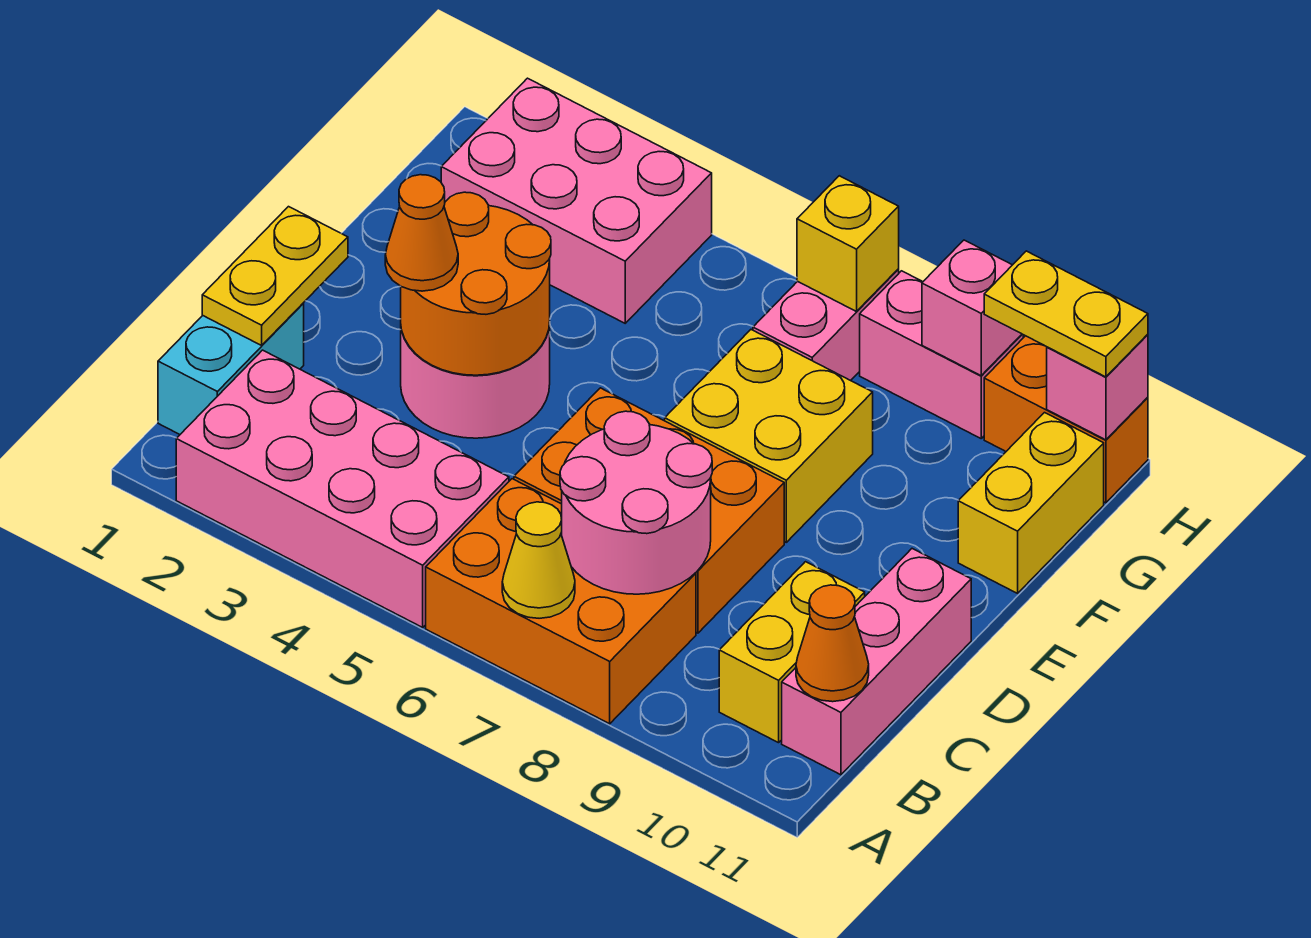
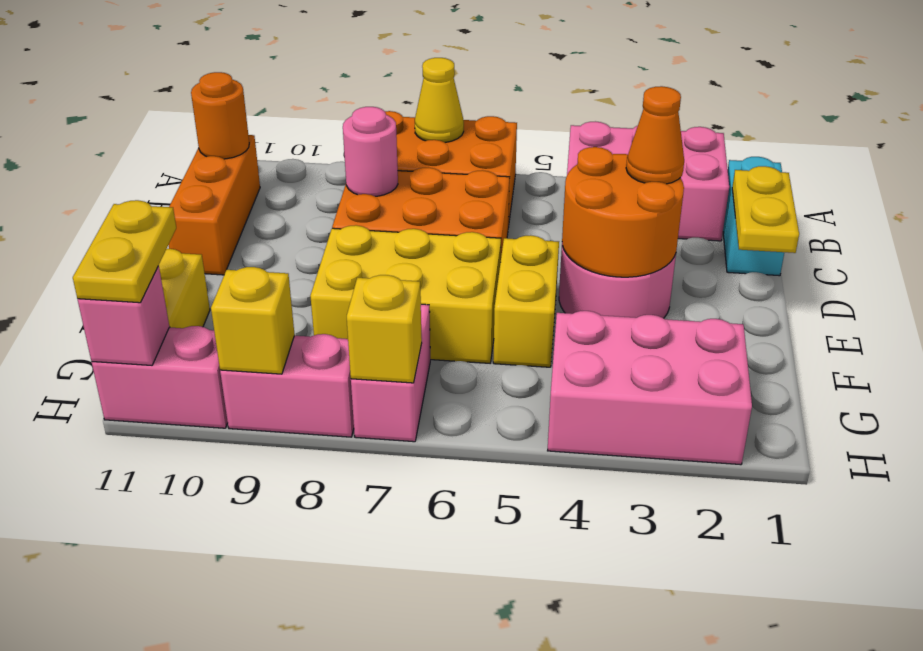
pink 2x4 brick [176,350,509,627] -> pink 2x3 brick [567,121,729,241]
pink 2x2 round brick [560,411,712,594] -> pink 1x1 round brick [343,107,398,196]
yellow 1x2 brick [719,562,865,743] -> yellow 1x2 brick moved to [493,235,559,367]
pink 1x3 brick [782,549,971,775] -> orange 1x3 brick [169,135,260,275]
orange 1x1 cone [796,585,869,702] -> orange 1x1 round brick [191,72,249,159]
yellow 2x2 brick [665,330,873,542] -> yellow 2x3 brick [310,225,501,363]
pink 1x1 brick [922,240,1022,376] -> yellow 1x1 brick [211,267,295,374]
orange 1x2 brick [984,336,1148,503] -> pink 1x2 brick [92,326,228,428]
yellow 1x2 plate [984,251,1148,377] -> yellow 1x2 plate turned to [73,200,176,303]

